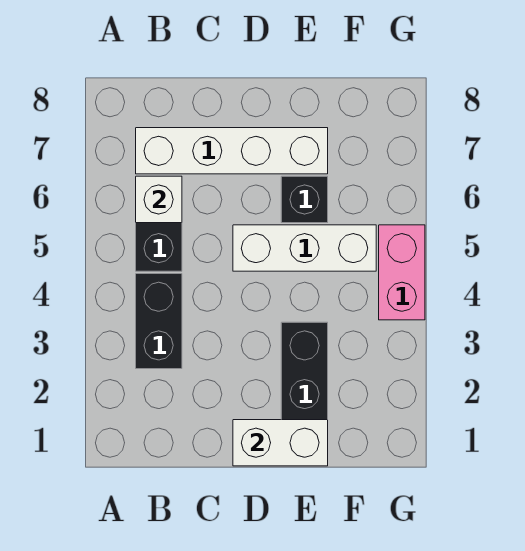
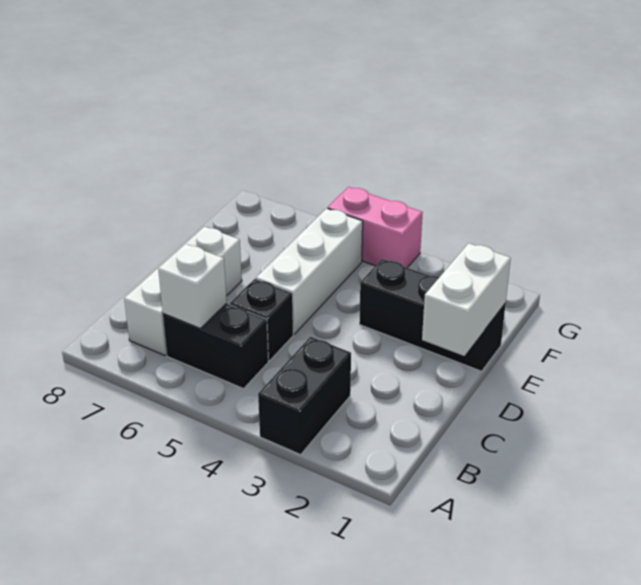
black 1x2 brick [136,274,182,369] -> black 1x2 brick turned to [258,337,351,455]
white 1x4 brick [136,128,328,174] -> white 1x3 brick [124,227,242,355]
black 1x1 brick [281,176,328,223] -> black 1x1 brick moved to [230,279,293,361]

